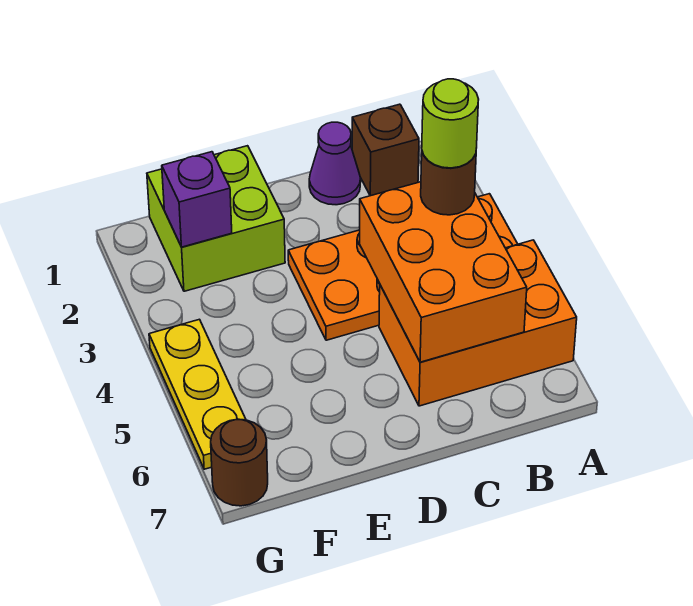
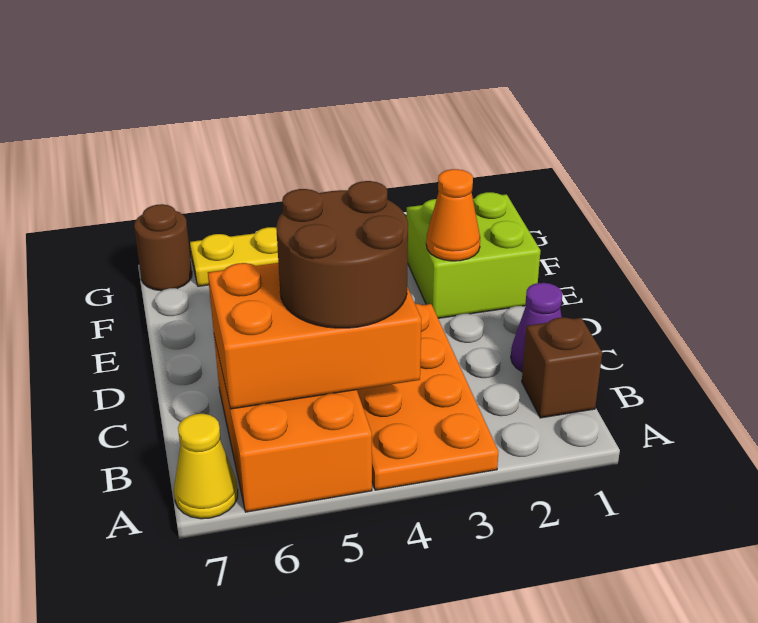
none -> yellow 1x1 cone [174,414,238,519]
brown 1x1 round brick [421,152,476,215] -> brown 2x2 round brick [276,181,408,328]
lime 1x1 round brick [422,79,479,168] -> none
none -> orange 1x1 cone [426,169,480,261]
purple 1x1 brick [162,152,232,247] -> none

